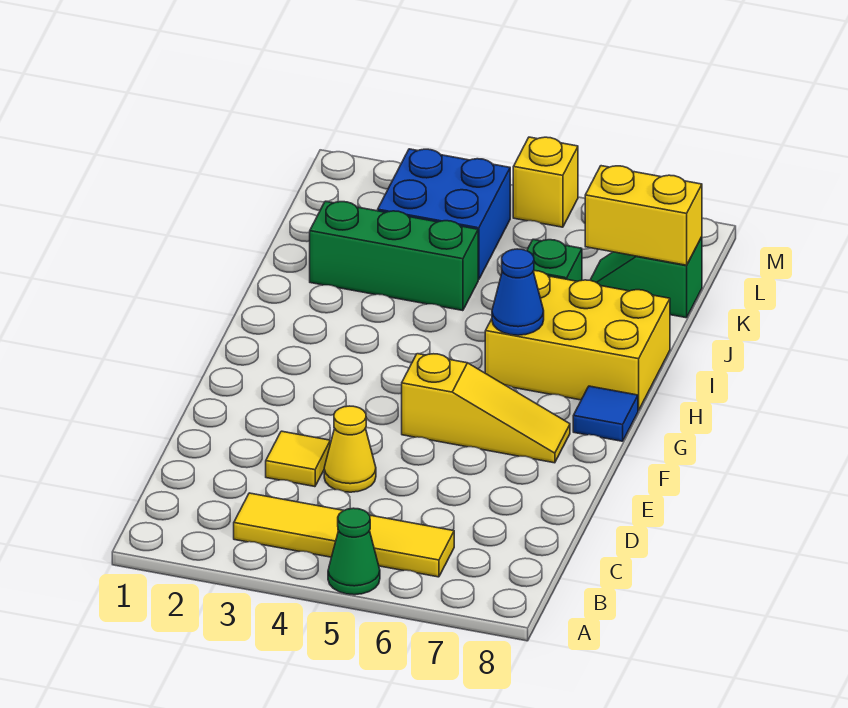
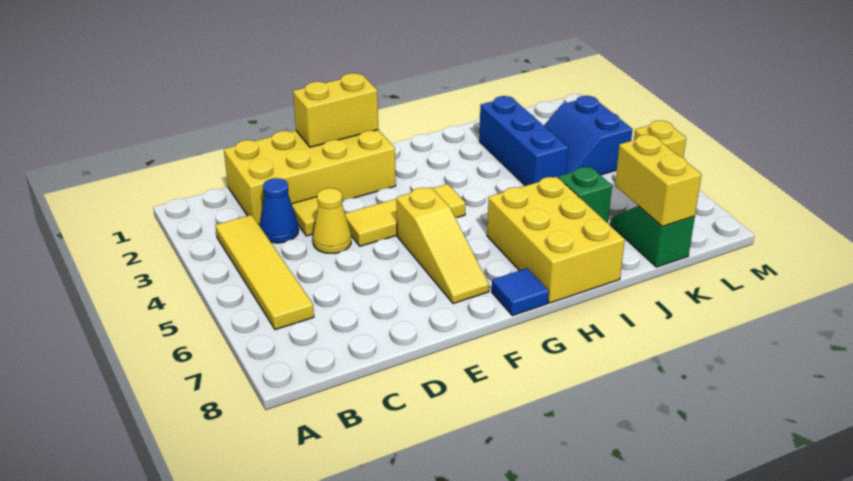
green 1x1 cone [328,508,380,595] -> none
none -> yellow 2x4 brick [224,130,396,224]
none -> yellow 1x2 brick [293,73,378,147]
none -> yellow 1x3 tile [345,184,466,246]
blue 1x1 cone [492,249,544,335] -> blue 1x1 cone moved to [260,178,299,243]
green 1x3 brick [310,201,478,311] -> blue 1x3 brick [479,96,568,186]
blue 2x2 brick [378,149,510,280] -> blue 2x2 slope [544,96,633,175]

